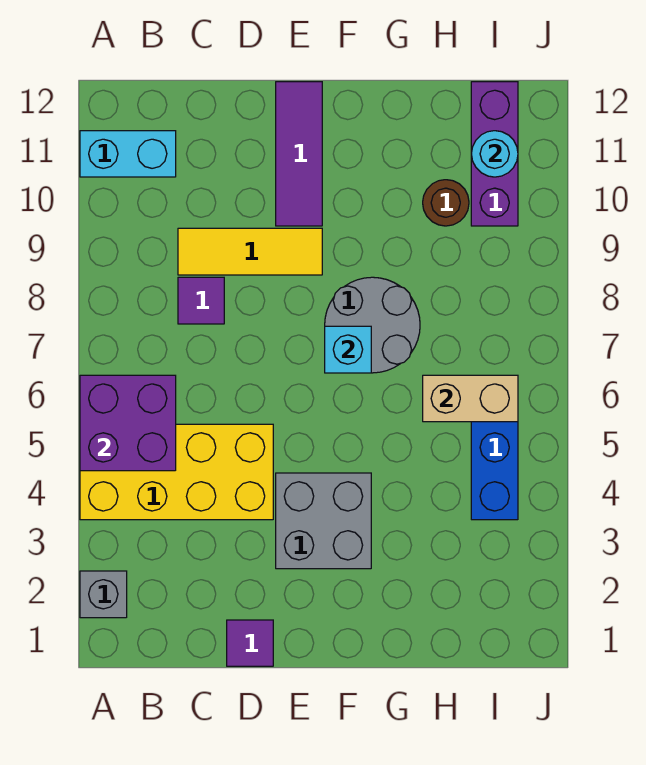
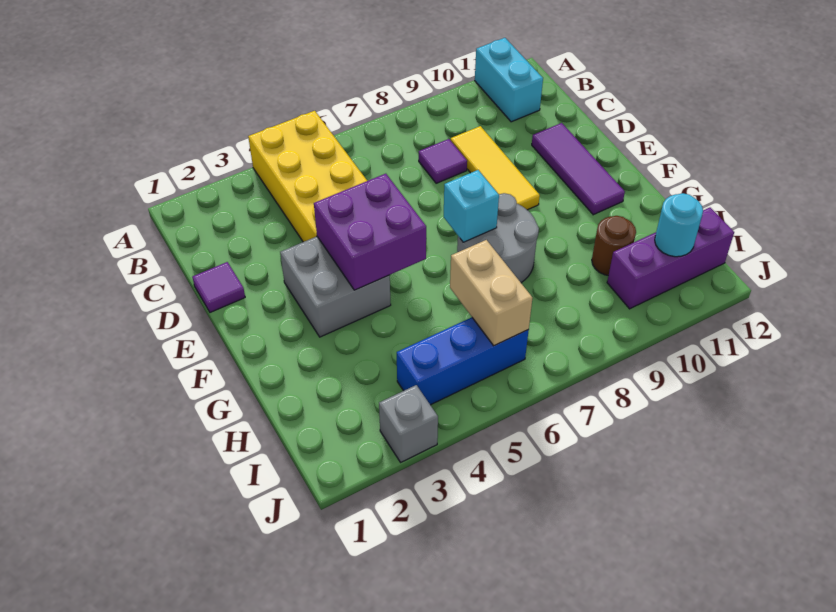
grey 1x1 brick [80,571,127,618] -> grey 1x1 brick moved to [379,385,438,462]
purple 2x2 brick [80,375,176,471] -> purple 2x2 brick moved to [314,174,426,290]
purple 1x3 tile [276,82,322,226] -> purple 1x3 tile turned to [532,123,625,215]

